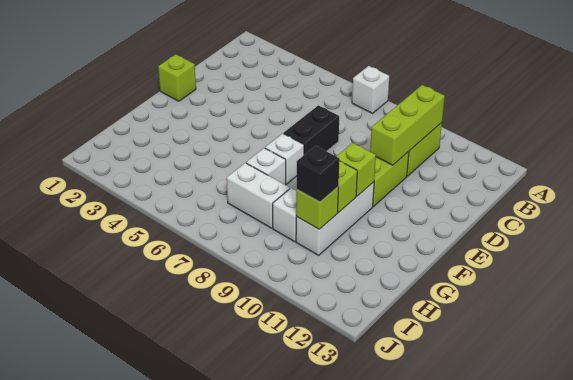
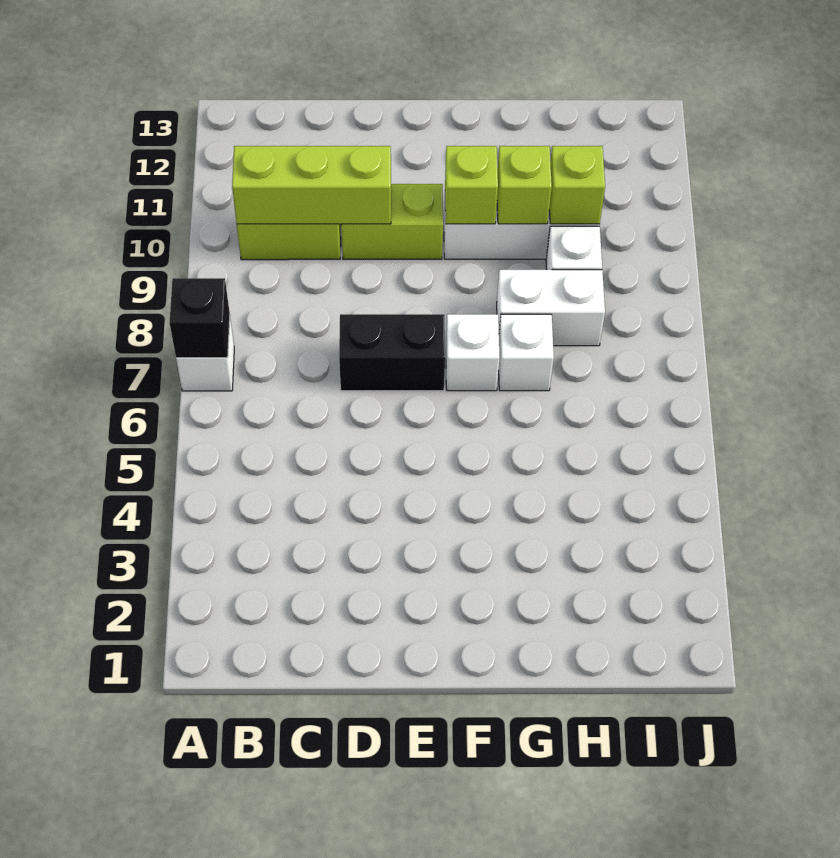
lime 1x1 brick [158,54,196,101] -> none
white 1x2 brick [227,163,290,228] -> white 1x2 brick turned to [497,270,605,346]
black 1x1 brick [296,146,340,202] -> black 1x1 brick moved to [169,278,230,358]

